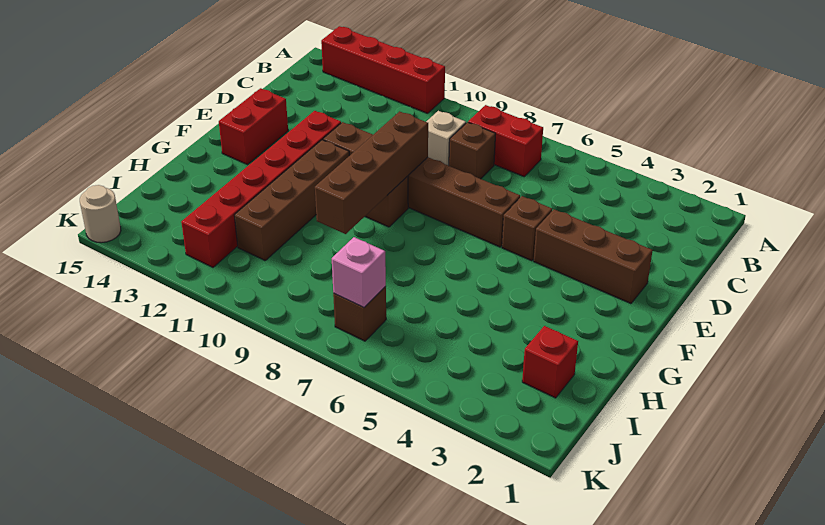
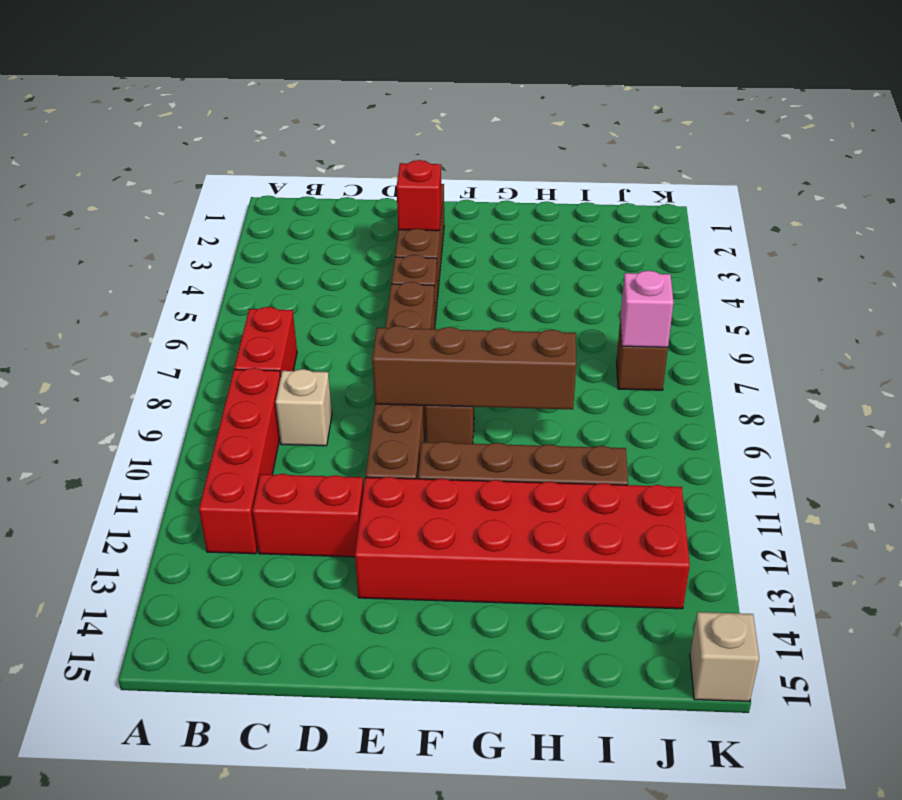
red 1x4 brick [321,26,445,113] -> red 1x4 brick moved to [199,368,281,554]
brown 1x1 brick [449,122,495,179] -> none
red 1x6 brick [181,111,341,267] -> red 2x6 brick [355,477,690,609]
red 1x2 brick [219,88,288,165] -> red 1x2 brick moved to [253,474,364,557]
red 1x1 brick [522,326,578,398] -> red 1x1 brick moved to [396,160,442,231]
tan 1x1 round brick [80,185,121,243] -> tan 1x1 brick [690,612,759,702]

